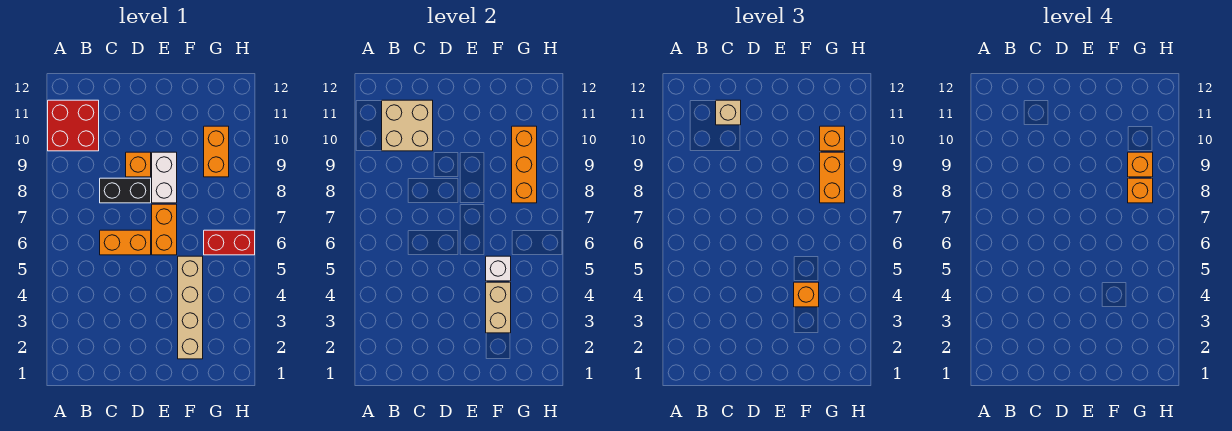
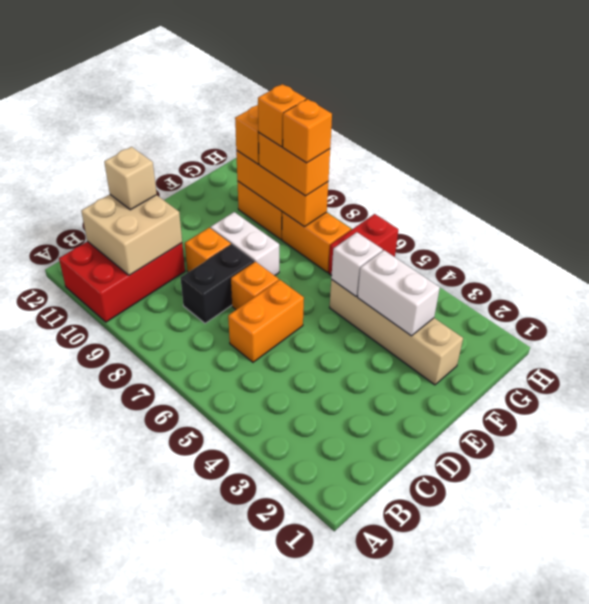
red 2x2 brick [48,100,99,151] -> red 2x3 brick [59,241,185,322]
orange 1x2 brick [152,204,177,255] -> orange 1x2 brick moved to [282,212,351,272]
tan 1x2 brick [486,282,511,333] -> white 1x2 brick [358,250,440,336]
orange 1x1 brick [794,282,819,307] -> orange 1x1 brick moved to [231,262,279,310]

